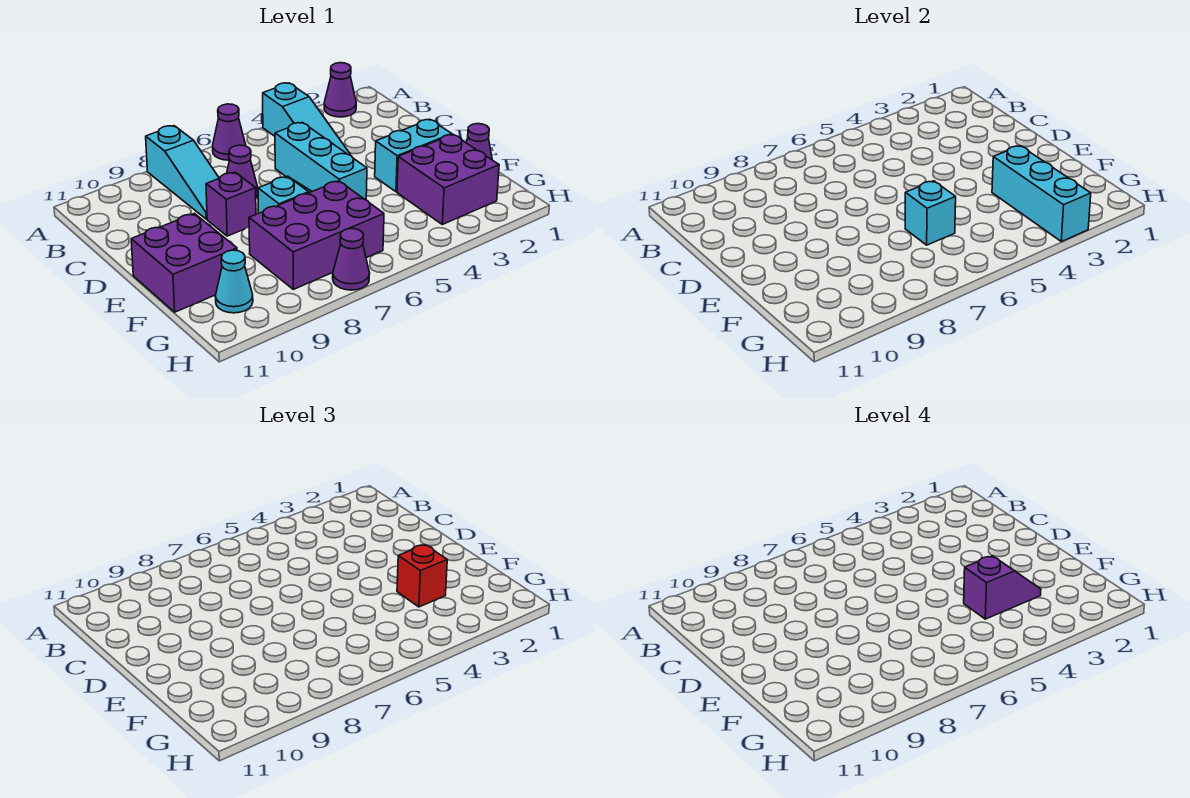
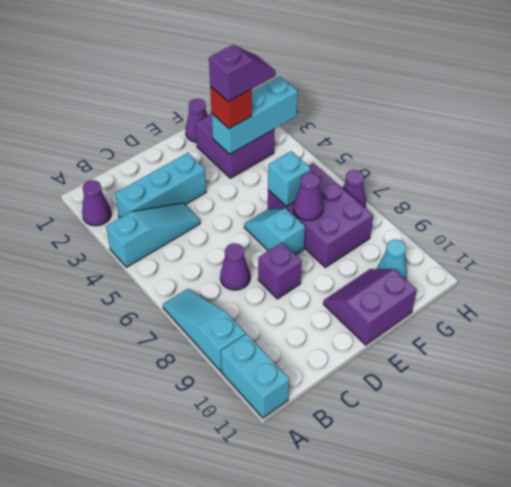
purple 1x1 cone [213,104,246,160] -> purple 1x1 cone moved to [294,173,323,221]
cyan 1x3 slope [146,126,219,219] -> cyan 1x3 slope turned to [163,289,246,371]
cyan 1x3 brick [275,122,367,200] -> cyan 1x3 brick moved to [115,153,206,218]
cyan 1x2 brick [375,119,452,192] -> cyan 1x2 brick moved to [221,334,289,418]
purple 2x2 brick [131,213,237,312] -> purple 2x2 slope [323,269,417,345]
purple 1x2 slope [964,556,1041,619] -> purple 1x2 slope turned to [209,45,276,101]

